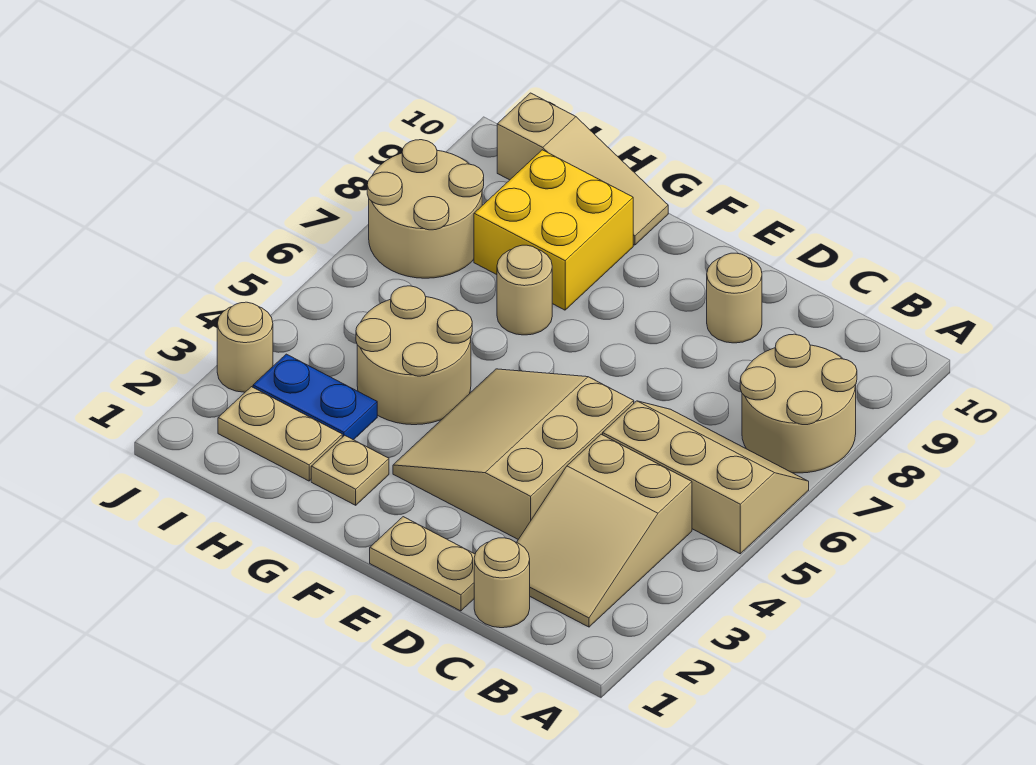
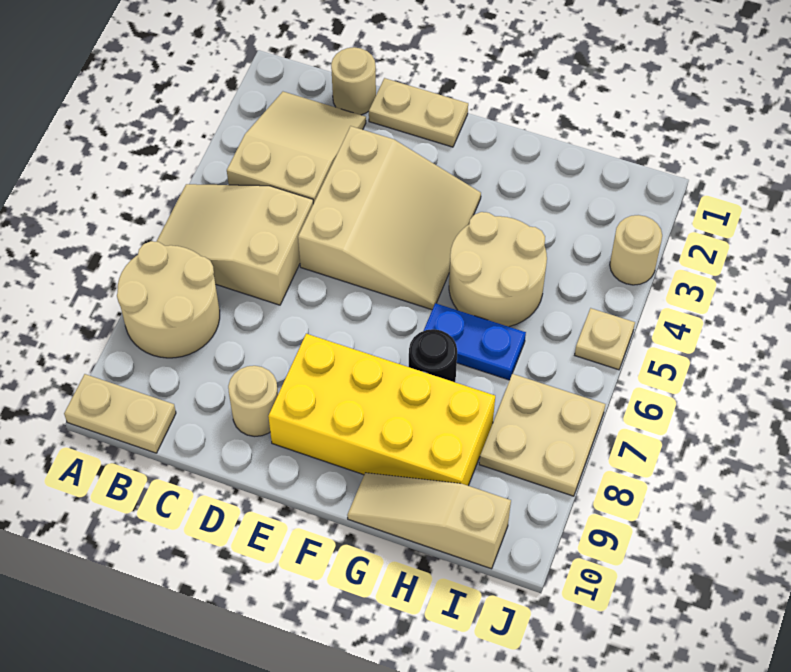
tan 2x3 slope [603,401,809,554] -> tan 2x3 slope turned to [156,184,313,305]
tan 1x1 plate [311,435,389,505] -> tan 1x1 plate moved to [575,308,635,370]
tan 1x1 round brick [497,245,552,335] -> black 1x1 round brick [409,329,457,382]
yellow 2x2 brick [474,150,633,310] -> yellow 2x4 brick [268,334,495,486]
tan 1x2 plate [218,387,342,481] -> tan 1x2 plate moved to [64,374,176,453]
blue 1x2 plate [253,354,377,440] -> blue 1x2 plate moved to [424,303,526,380]
tan 2x2 round brick [367,140,484,278] -> tan 2x2 plate [479,374,605,496]

